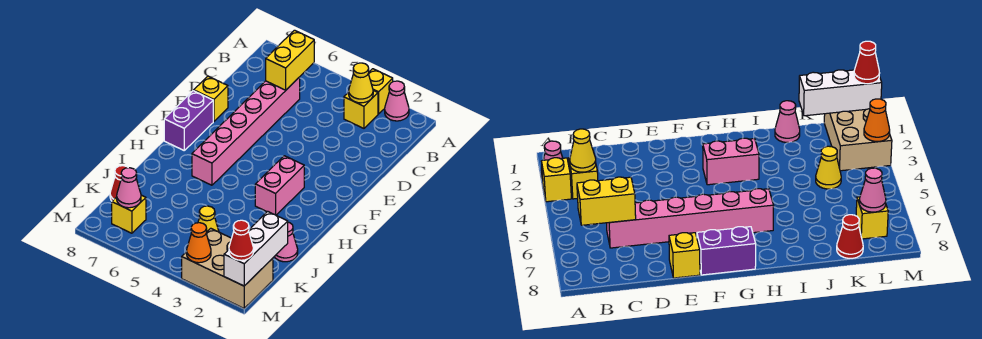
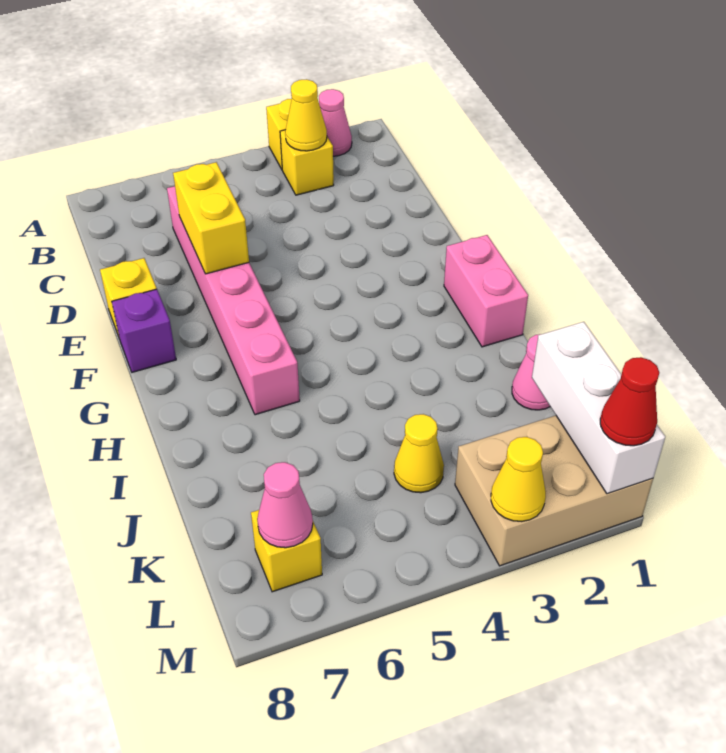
yellow 1x2 brick [266,30,314,90] -> yellow 1x2 brick moved to [173,162,249,274]
purple 1x2 brick [164,91,213,150] -> purple 1x1 brick [112,289,176,372]
pink 1x2 brick [255,156,304,215] -> pink 1x2 brick moved to [444,235,528,347]
red 1x1 cone [110,166,128,201] -> none
orange 1x1 cone [187,223,211,263] -> yellow 1x1 cone [491,437,546,521]

